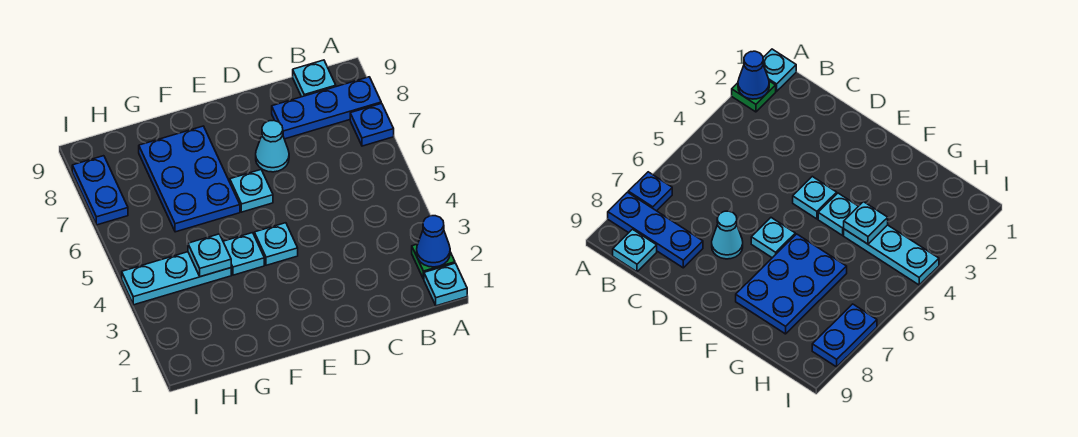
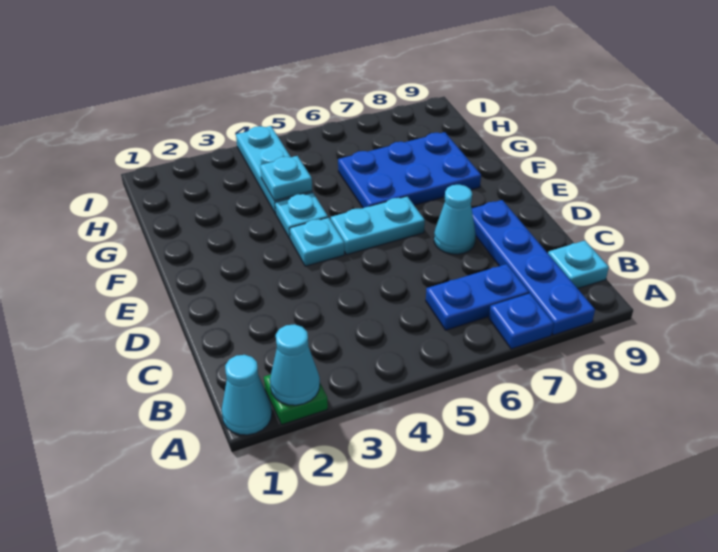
cyan 1x1 plate [424,263,467,306] -> cyan 1x1 cone [221,355,272,435]
blue 1x1 cone [417,216,450,267] -> cyan 1x1 cone [270,324,320,405]
blue 1x3 plate [272,77,381,139] -> blue 1x4 plate [472,200,595,335]
cyan 1x1 plate [230,170,273,212] -> cyan 1x2 plate [331,196,425,255]
blue 1x2 plate [72,156,128,225] -> blue 1x2 plate moved to [426,264,529,330]

